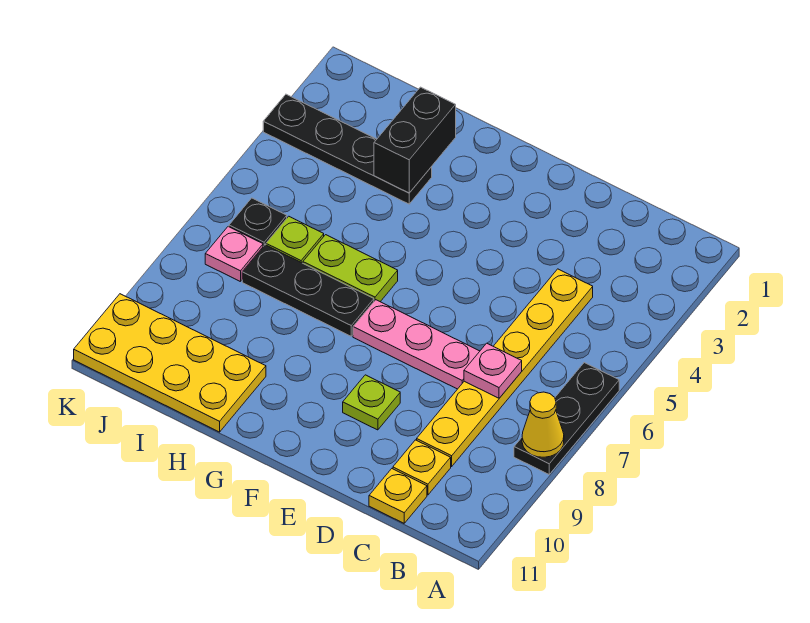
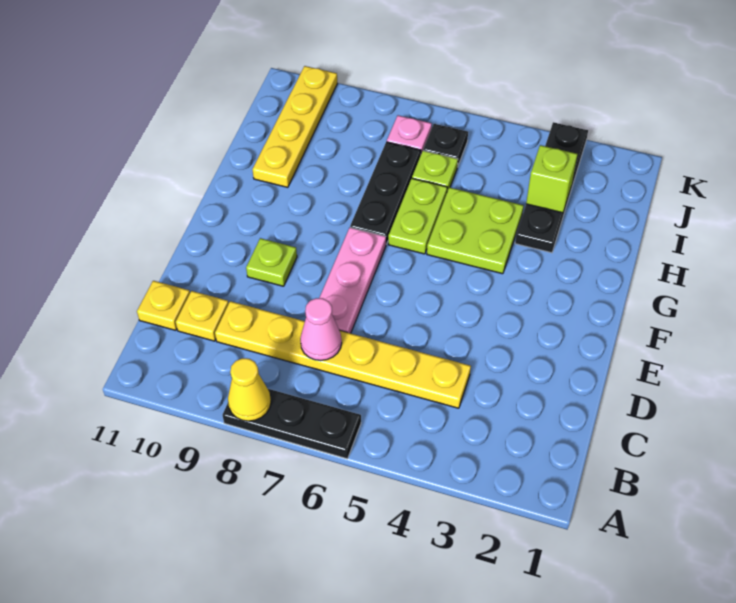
pink 1x1 plate [464,343,522,398] -> pink 1x1 cone [300,298,342,361]
none -> lime 2x2 plate [427,187,524,274]
black 1x2 brick [374,87,456,193] -> none
yellow 2x4 plate [74,294,266,432] -> yellow 1x4 plate [252,66,337,187]
none -> lime 1x1 brick [526,145,577,213]

